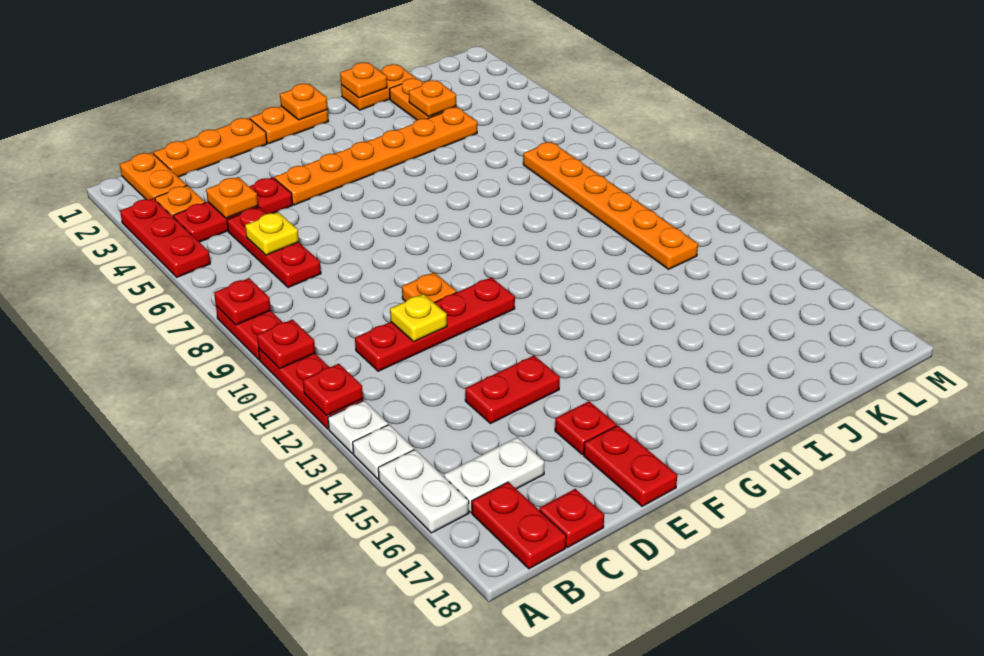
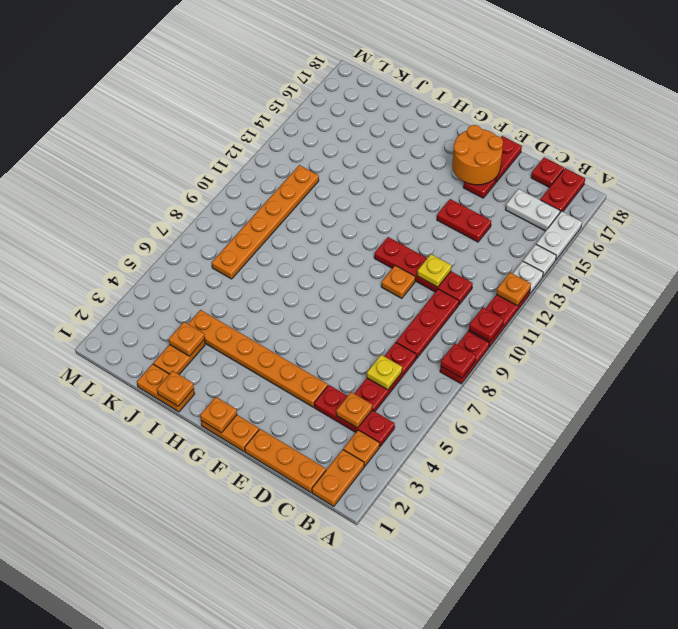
red 1x3 plate [120,198,210,277] -> red 1x3 plate moved to [396,289,459,358]
red 1x1 plate [303,364,363,416] -> orange 1x1 plate [496,272,531,306]
none -> orange 2x2 round brick [452,125,503,185]

